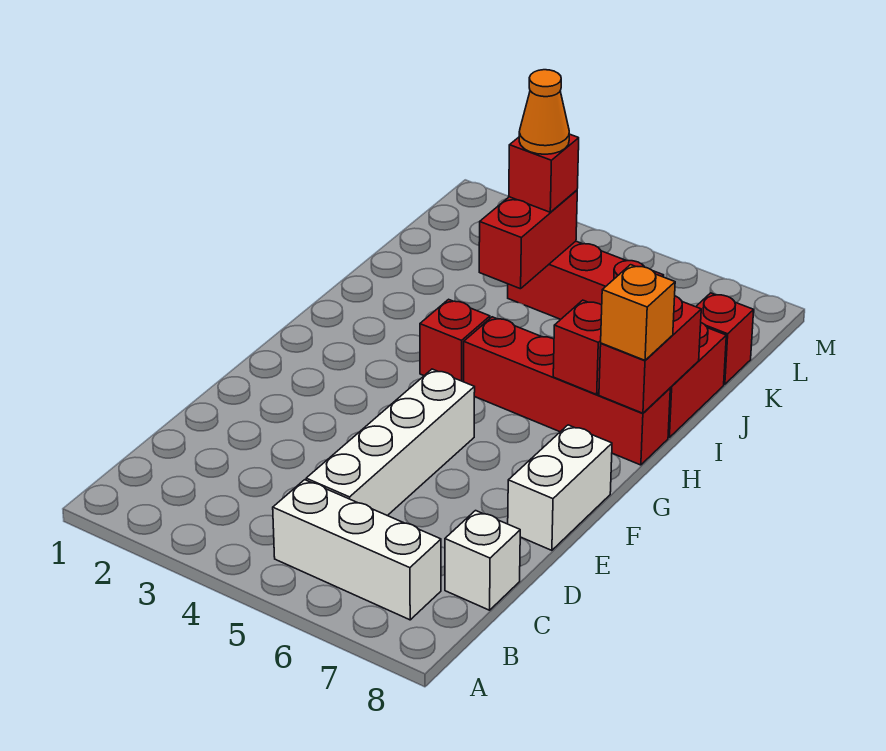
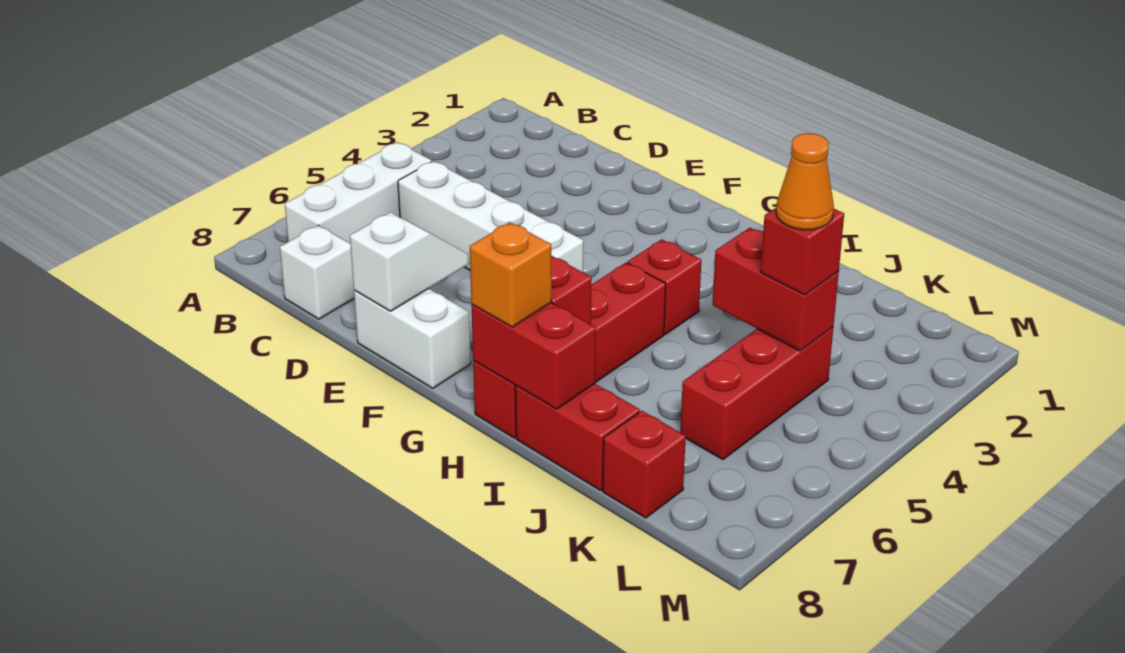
none -> white 1x2 slope [350,212,469,311]

